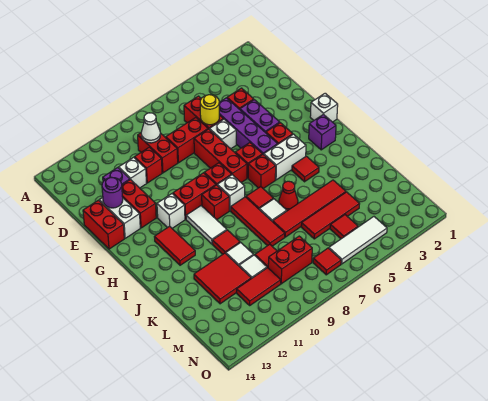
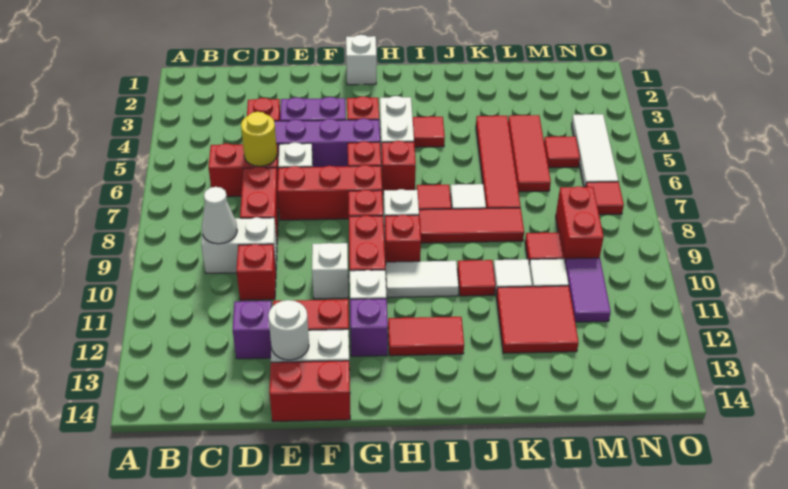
red 1x2 brick [138,133,178,173] -> white 1x2 brick [201,217,277,273]
white 1x1 brick [119,157,147,188] -> white 1x1 brick moved to [312,243,348,299]
purple 1x1 round brick [102,178,123,208] -> white 1x1 round brick [268,300,309,360]
purple 1x1 brick [309,114,336,150] -> purple 1x1 brick moved to [350,299,388,356]
red 1x1 cone [279,181,298,211] -> none
red 1x2 tile [237,268,281,305] -> purple 1x2 tile [565,258,611,322]

